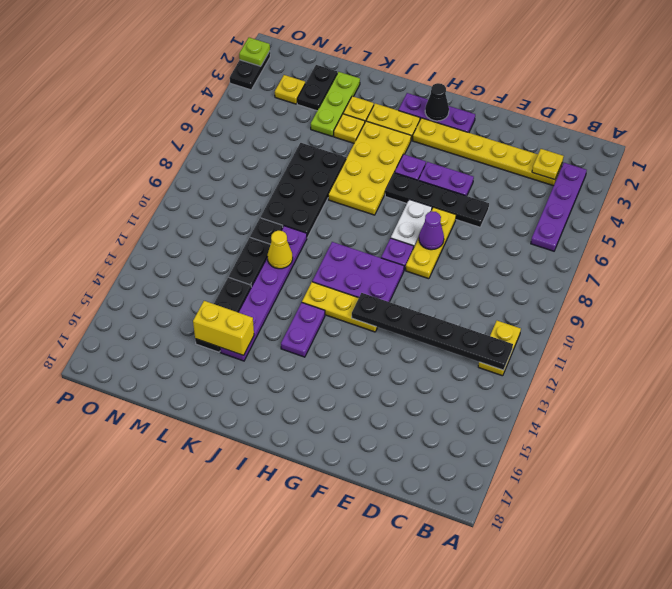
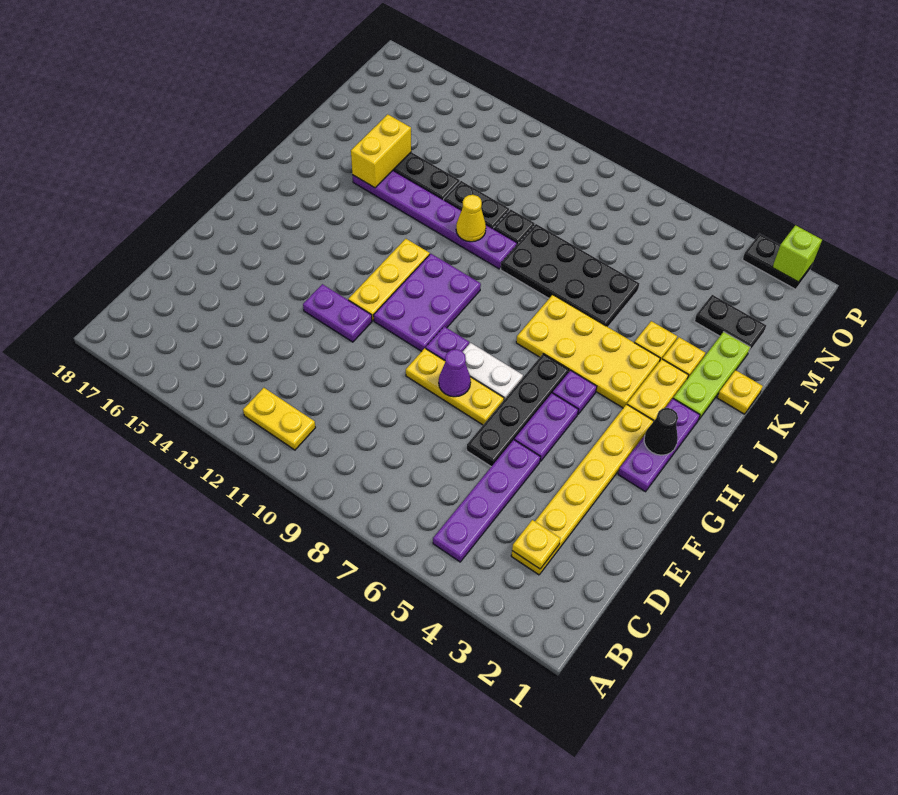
purple 1x4 plate [531,163,587,251] -> purple 1x4 plate turned to [433,440,540,562]
black 1x6 plate [352,293,513,370] -> none
purple 1x2 plate [281,303,325,357] -> purple 1x2 plate moved to [303,284,372,342]
lime 1x3 plate [311,72,360,137] -> lime 1x3 plate turned to [673,332,750,419]
yellow 1x1 plate [275,75,305,104] -> yellow 1x1 plate moved to [717,370,763,414]
lime 1x1 plate [239,38,270,66] -> lime 1x1 brick [772,225,822,282]

